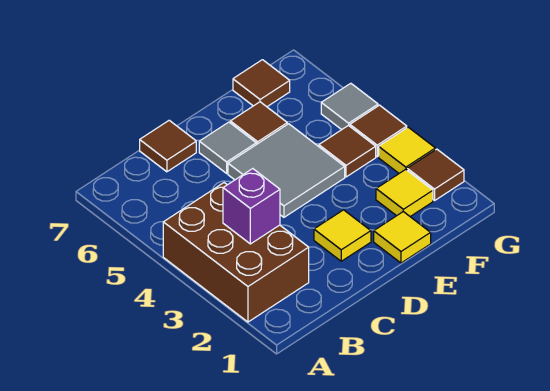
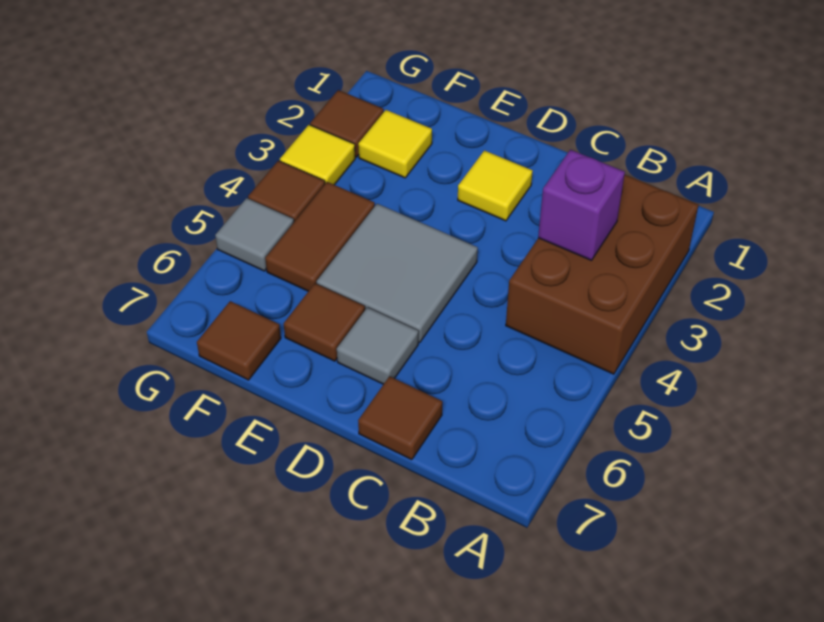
yellow 1x1 tile [374,212,431,263] -> none
brown 1x1 tile [319,125,376,177] -> brown 1x2 tile [265,182,375,291]

